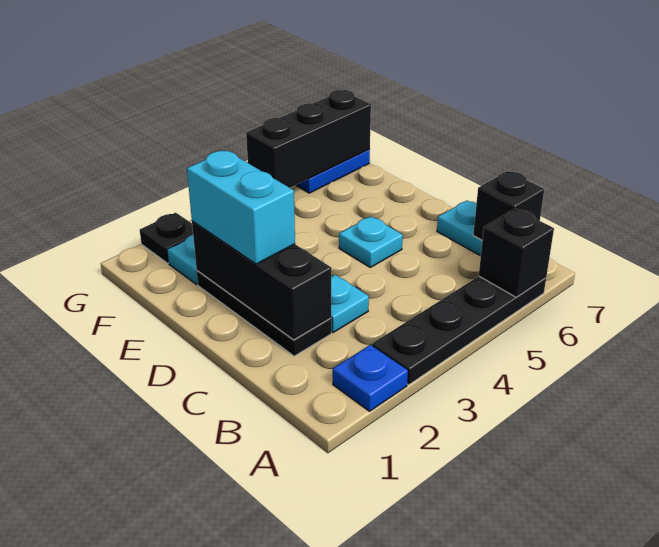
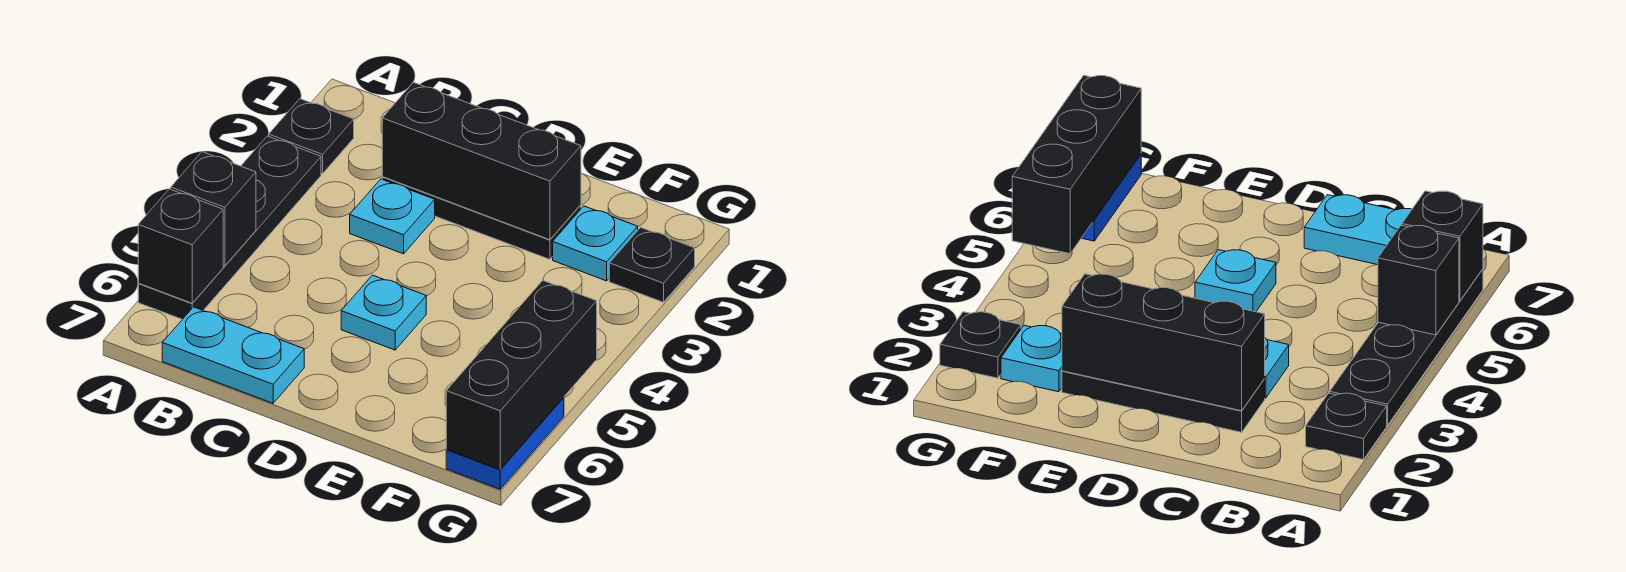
blue 1x1 plate [333,345,408,411] -> black 1x1 plate [269,99,354,174]
black 1x1 brick [473,171,544,240] -> black 1x1 brick moved to [171,152,256,266]
cyan 1x2 brick [187,151,295,264] -> none

